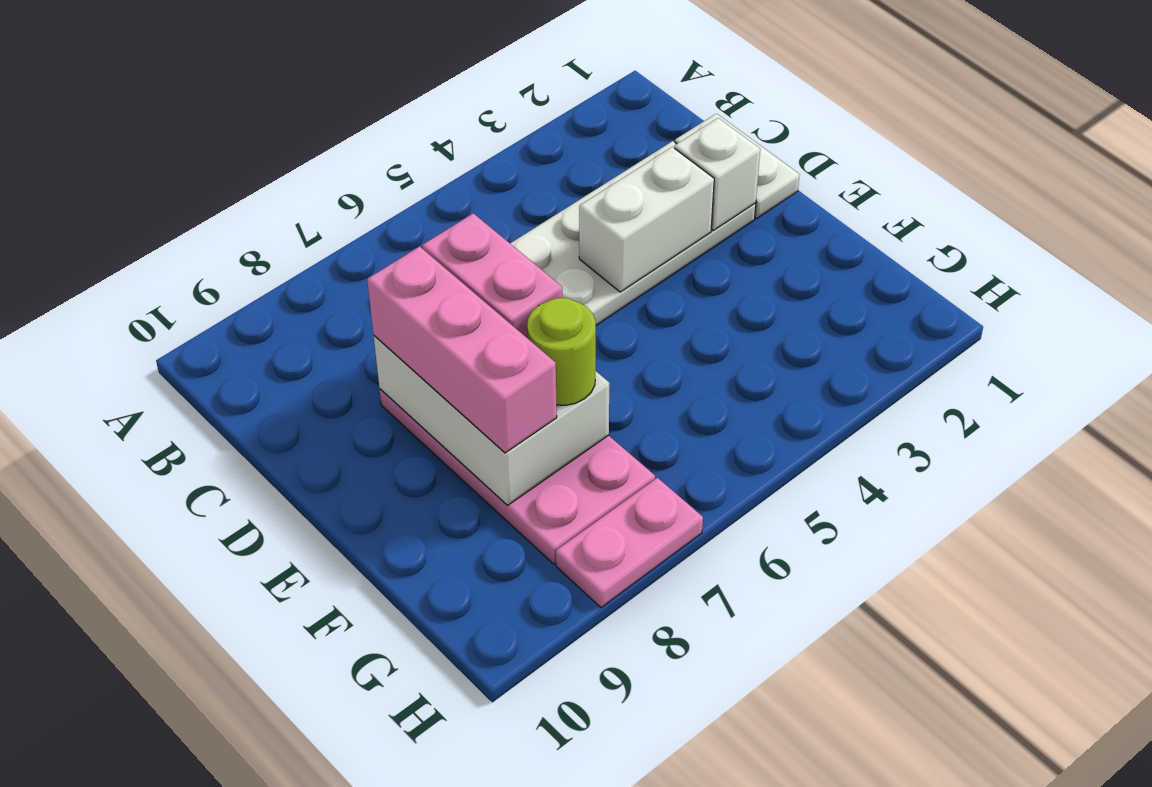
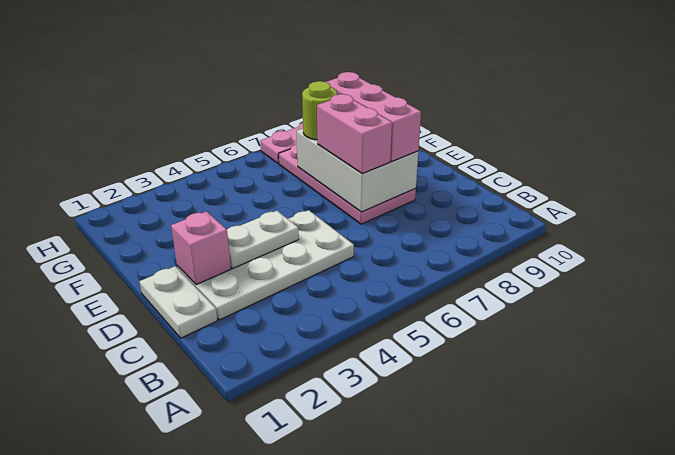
white 1x1 brick [674,118,760,230] -> pink 1x1 brick [171,211,231,285]
white 1x2 brick [579,147,714,292] -> white 1x2 plate [227,211,299,268]

